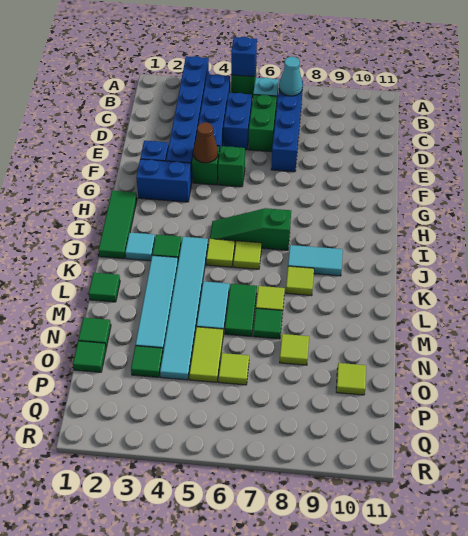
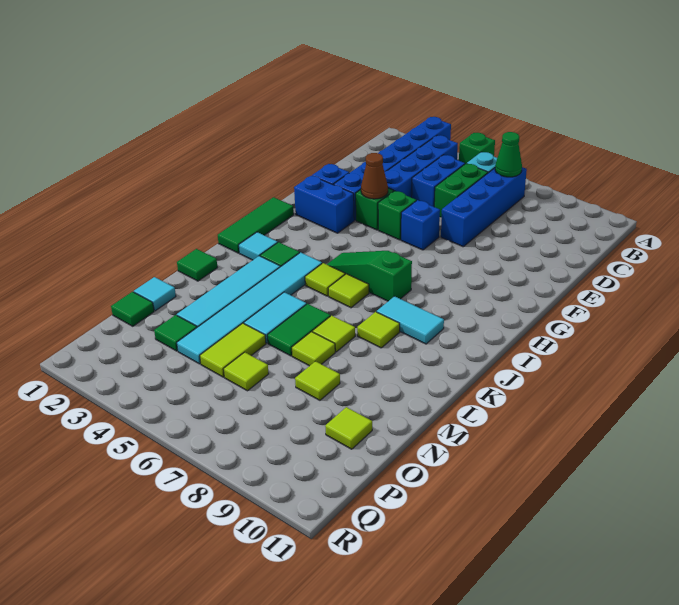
blue 1x1 brick [231,37,257,77] -> blue 1x1 brick moved to [401,200,440,250]
cyan 1x1 cone [279,57,303,96] -> green 1x1 cone [495,132,522,177]
green 1x1 tile [253,308,283,339] -> lime 1x1 tile [292,332,335,366]
green 1x1 tile [78,318,111,348] -> cyan 1x1 tile [134,277,176,311]

